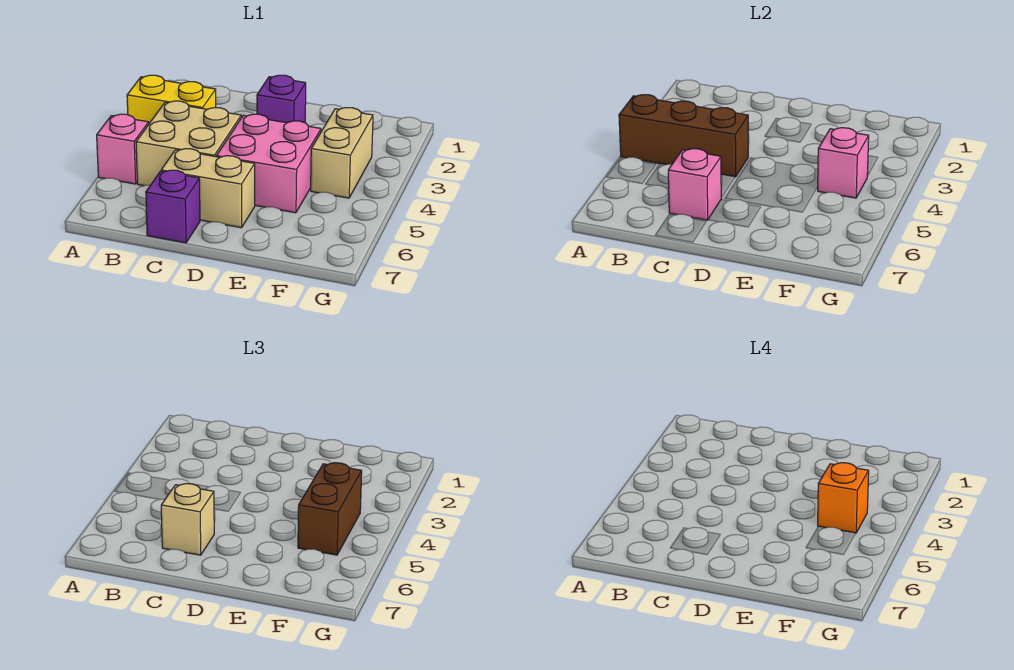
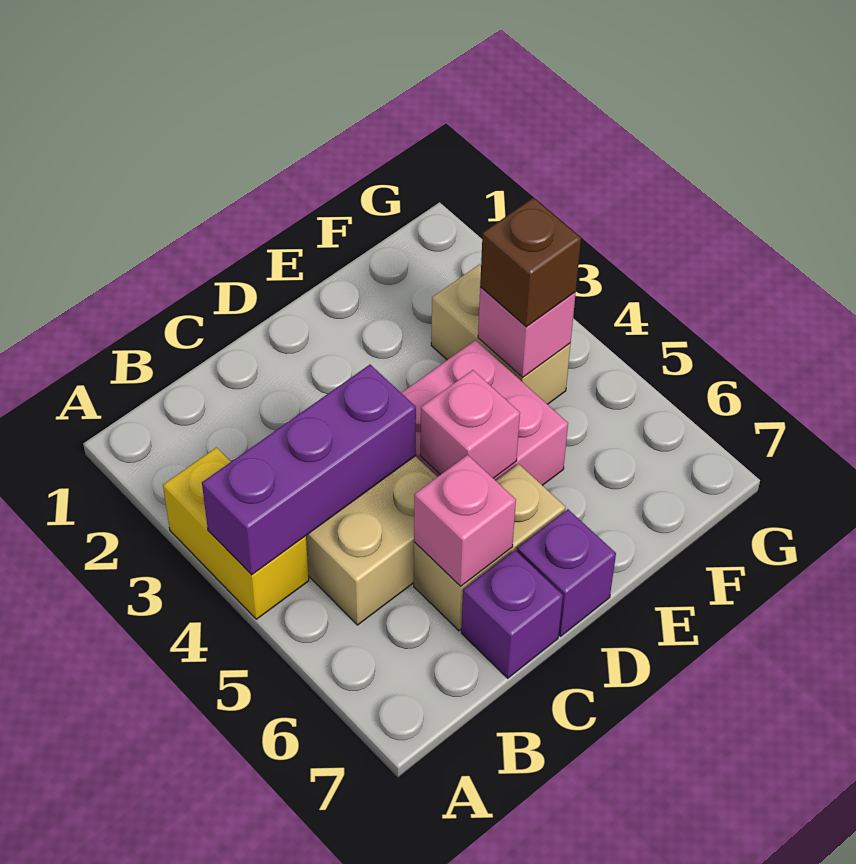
yellow 1x2 brick [127,75,216,123] -> yellow 1x2 brick turned to [163,448,309,619]
brown 1x3 brick [619,95,748,177] -> purple 1x3 brick [202,365,416,575]
pink 1x1 brick [97,114,149,184] -> pink 1x1 brick moved to [420,370,520,478]
tan 1x1 brick [161,483,214,555] -> none
purple 1x1 brick [257,75,306,123] -> purple 1x1 brick moved to [517,509,616,636]
brown 1x2 brick [298,463,362,555] -> brown 1x1 brick [480,198,581,327]
orange 1x1 brick [818,463,869,533] -> none

